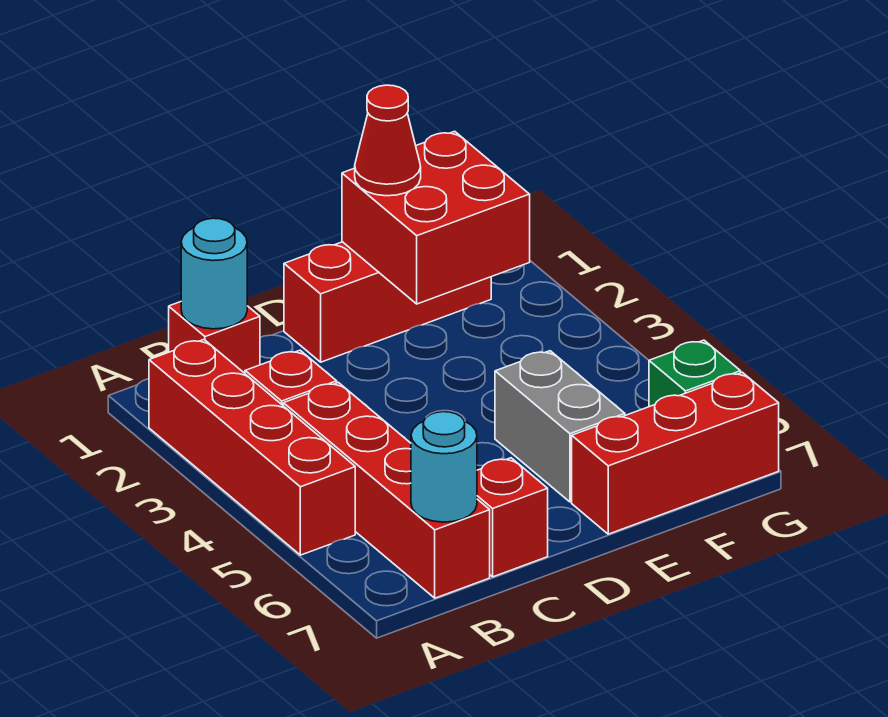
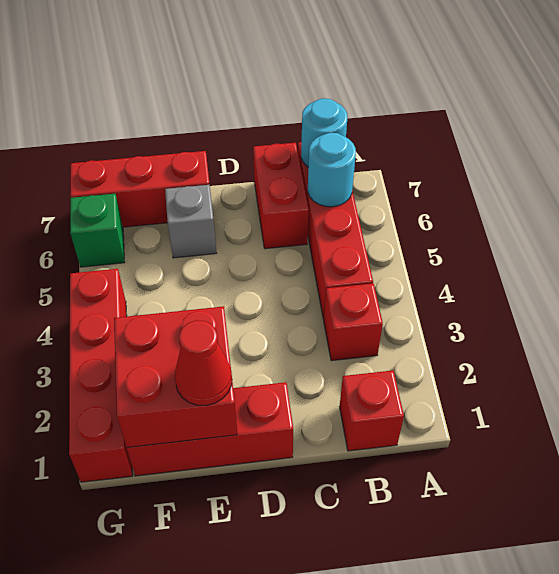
red 1x4 brick [149,340,355,555] -> red 1x4 brick moved to [69,269,133,482]
cyan 1x1 round brick [181,218,247,329] -> cyan 1x1 round brick moved to [308,133,356,207]
red 1x1 brick [477,458,548,577] -> red 1x2 brick [253,143,309,249]
grey 1x2 brick [495,351,625,502] -> grey 1x1 brick [165,185,216,258]

